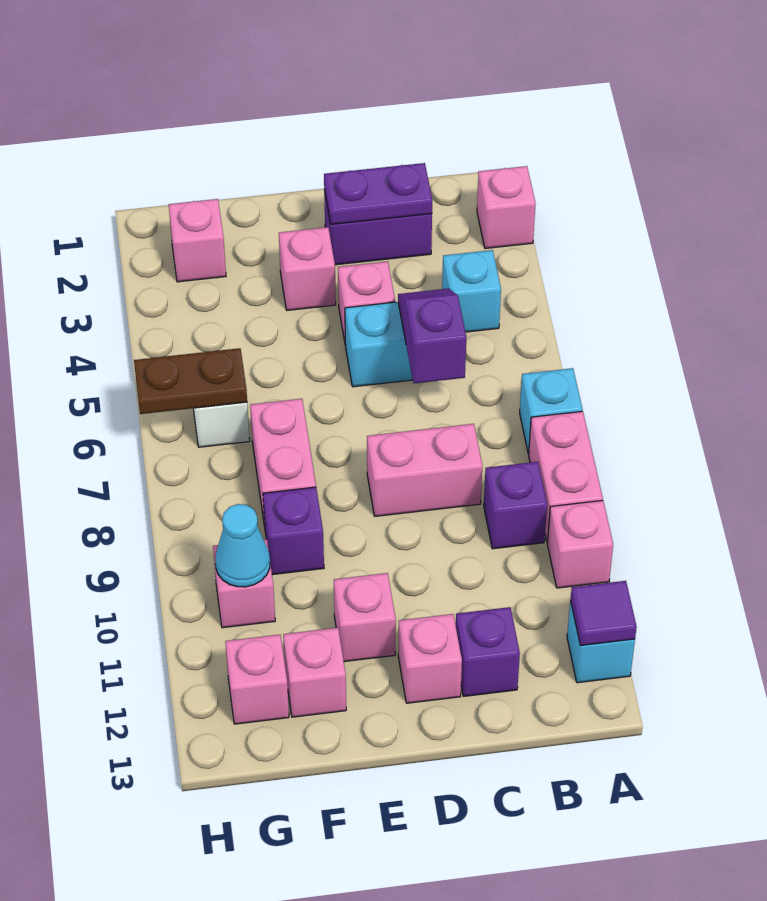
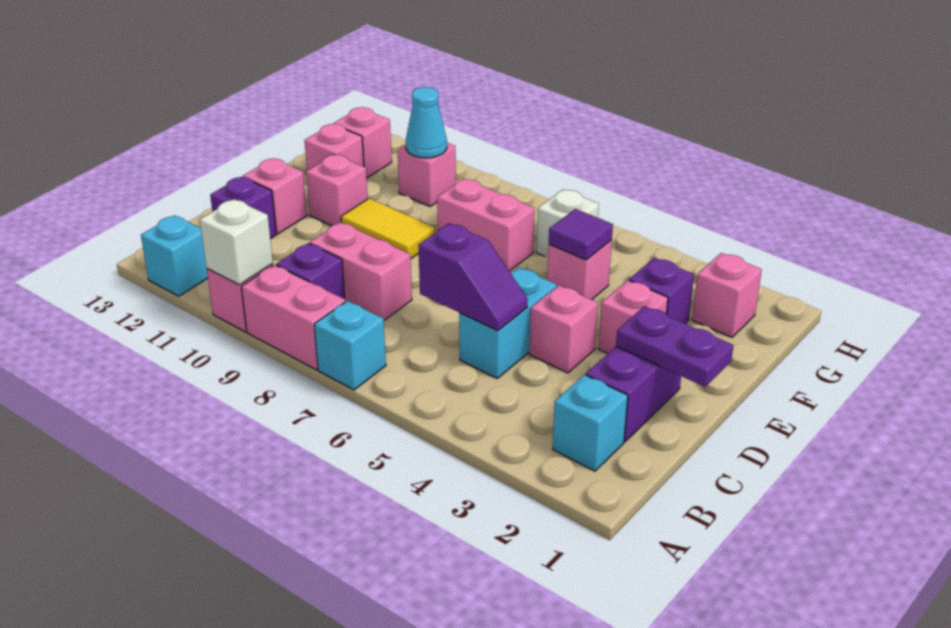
pink 1x1 brick [477,166,536,248] -> pink 1x1 brick moved to [547,240,612,300]
none -> white 1x1 brick [200,199,273,285]
purple 1x1 tile [570,581,637,646] -> purple 1x1 tile moved to [549,209,613,260]
cyan 1x1 brick [442,250,501,332] -> cyan 1x1 brick moved to [553,375,628,471]
purple 1x2 plate [324,163,432,224] -> purple 1x2 plate turned to [616,306,734,387]
pink 1x2 brick [367,424,482,516] -> pink 1x2 brick turned to [310,222,412,320]
none -> yellow 1x2 tile [341,198,435,258]
purple 1x1 brick [263,487,324,575] -> purple 1x1 brick moved to [629,258,694,324]
brown 1x2 plate [134,348,247,414] -> none

